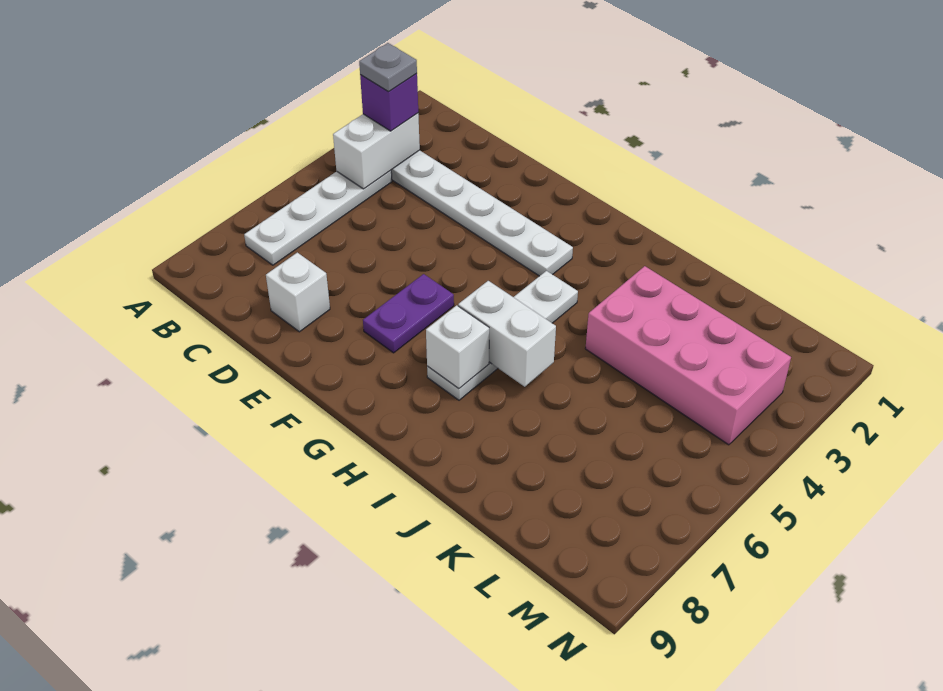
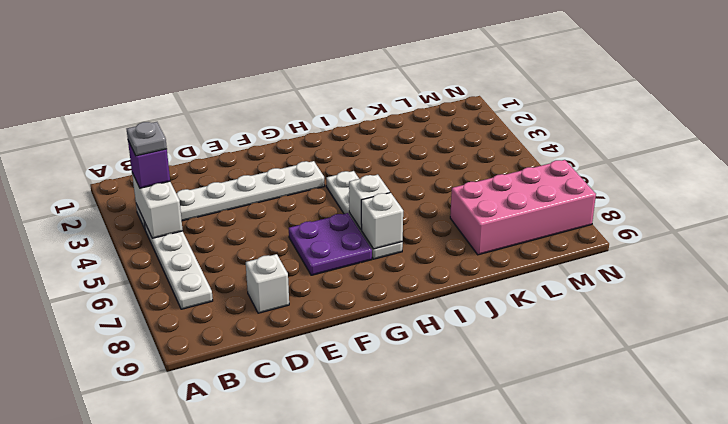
purple 1x2 plate [363,274,454,353] -> purple 2x2 plate [289,213,372,275]
white 1x2 brick [458,281,556,387] -> white 1x1 brick [349,175,390,230]
pink 2x4 brick [585,266,791,445] -> pink 2x4 brick moved to [450,160,596,255]

